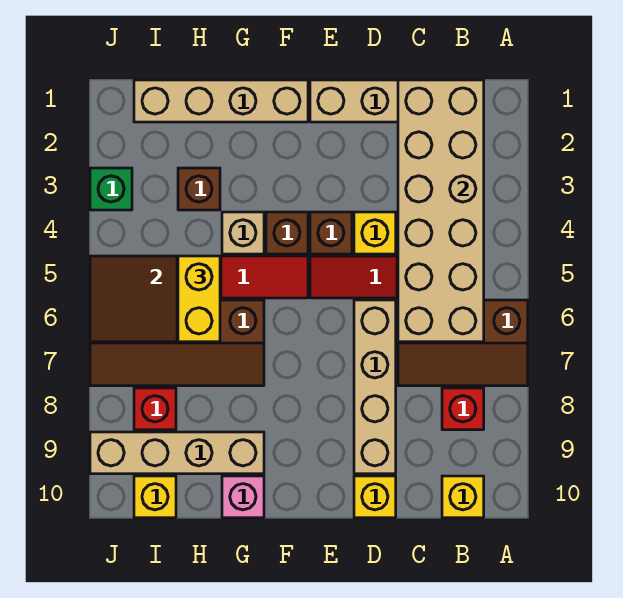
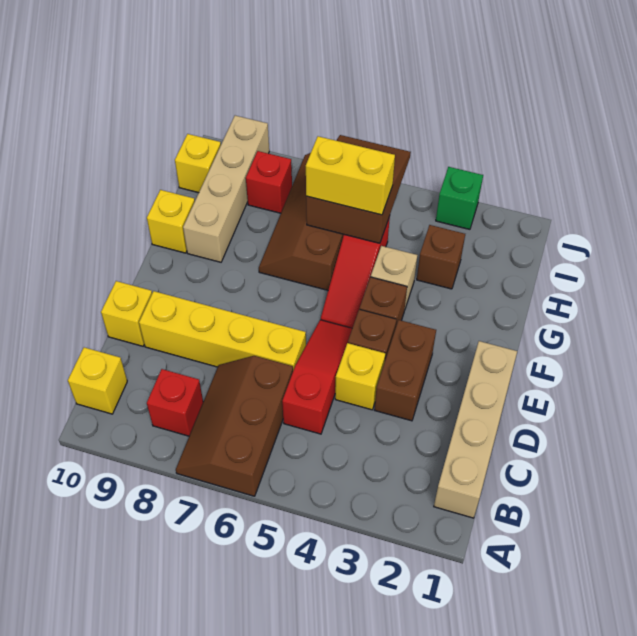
tan 2x6 brick [398,80,484,342] -> none
none -> brown 1x2 brick [375,320,436,421]
tan 1x4 brick [354,300,396,474] -> yellow 1x4 brick [139,291,306,371]
tan 1x4 brick [134,80,308,122] -> none
pink 1x1 brick [222,476,264,518] -> yellow 1x1 brick [147,190,195,253]

